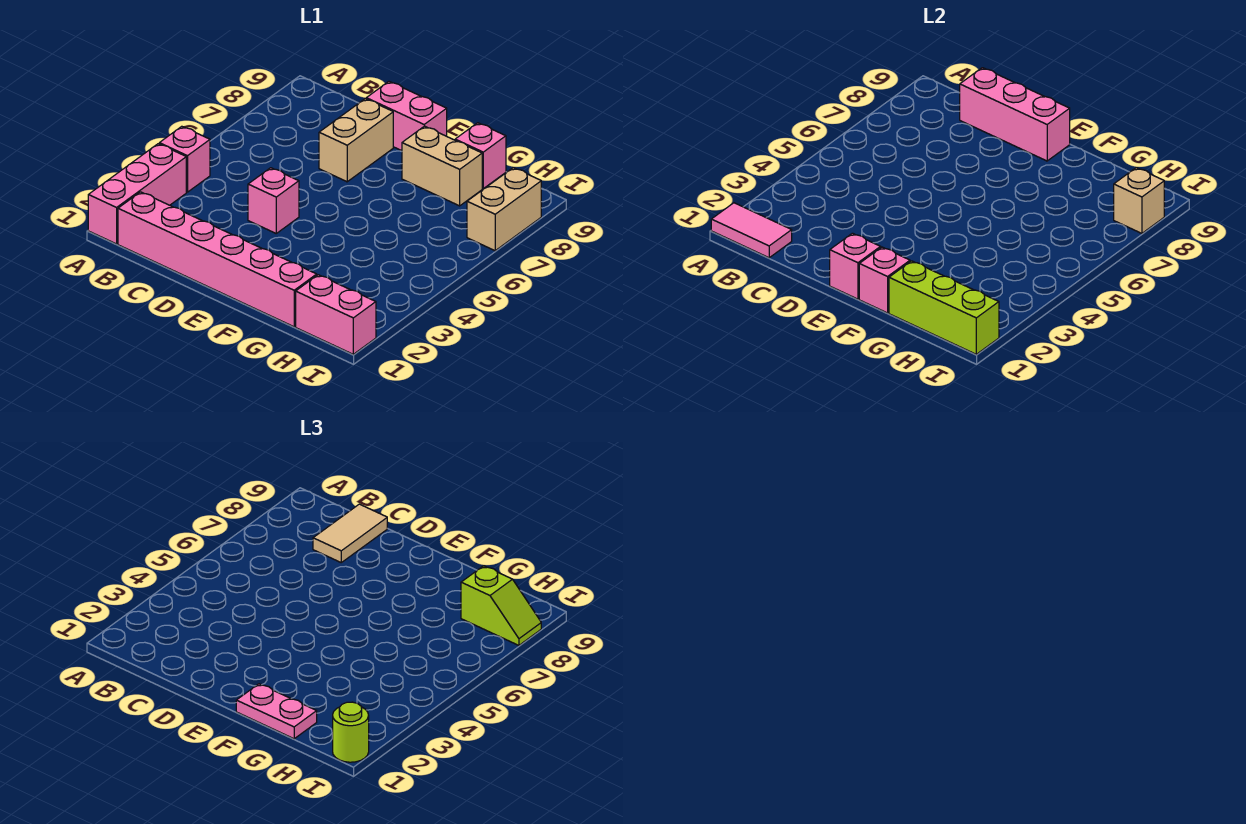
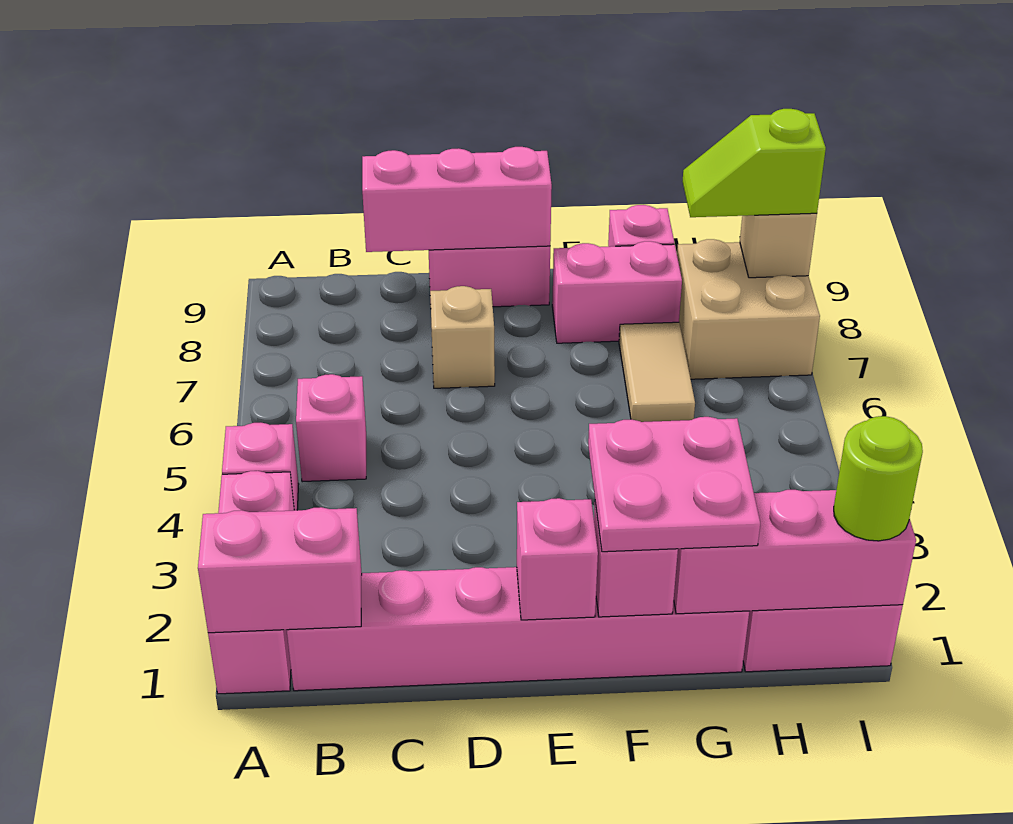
pink 1x2 tile [711,203,792,258] -> pink 1x2 brick [198,507,362,633]
tan 1x2 tile [313,504,387,562] -> tan 1x2 tile moved to [619,322,695,422]
pink 1x1 brick [248,168,299,233] -> pink 1x1 brick moved to [296,374,366,482]
tan 1x2 brick [319,99,393,182] -> tan 1x1 brick [430,286,495,388]
pink 1x2 plate [236,684,317,739] -> pink 2x2 plate [588,417,760,552]
tan 1x2 brick [402,126,482,206] -> pink 1x2 brick [552,241,682,343]
lime 1x3 brick [889,261,999,354] -> pink 1x3 brick [674,490,916,614]
lime 1x2 slope [461,566,541,645] -> lime 1x2 slope turned to [682,109,826,217]
tan 1x2 brick [467,168,541,251] -> tan 2x2 brick [677,239,820,379]

